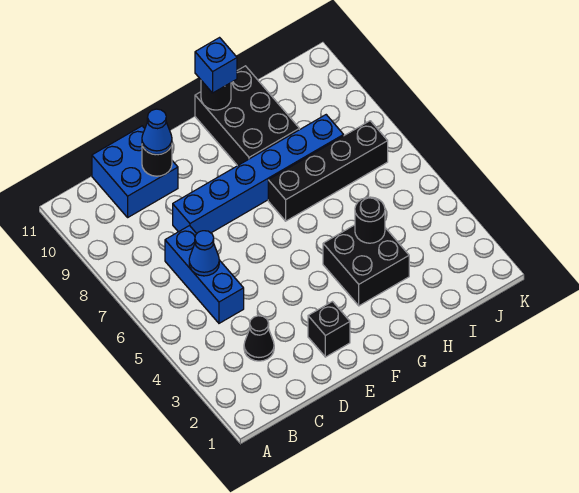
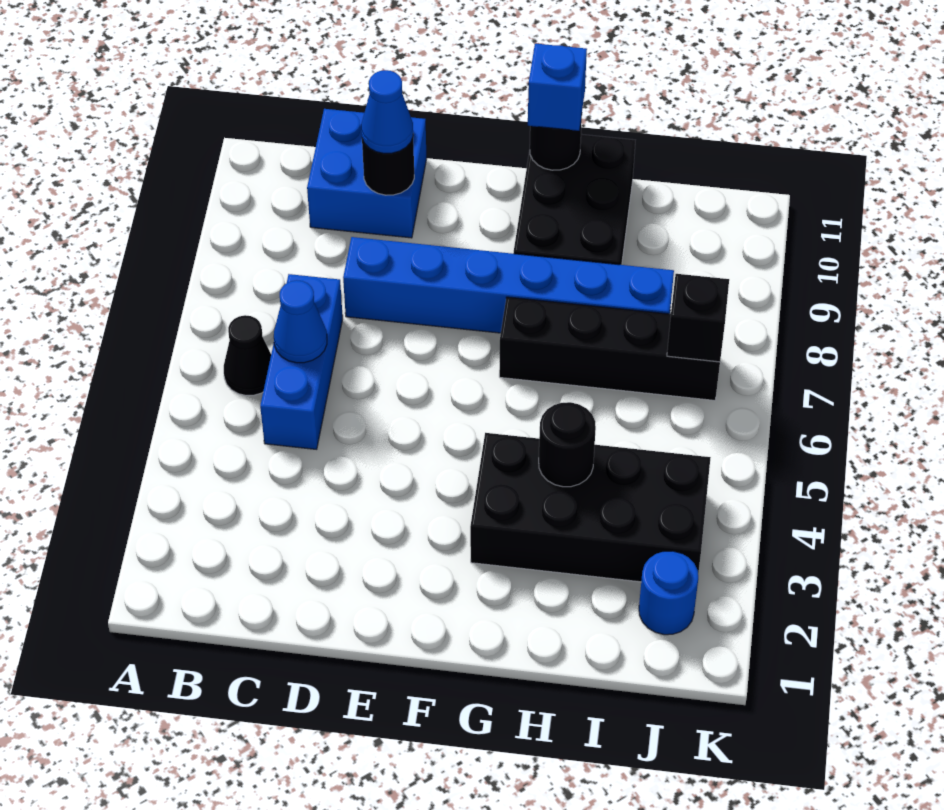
black 1x1 cone [244,316,274,361] -> black 1x1 cone moved to [224,315,271,395]
black 1x1 brick [308,302,350,357] -> black 1x1 brick moved to [667,274,729,362]
black 2x2 brick [323,225,409,306] -> black 2x4 brick [470,433,711,582]
none -> blue 1x1 round brick [639,551,698,635]

